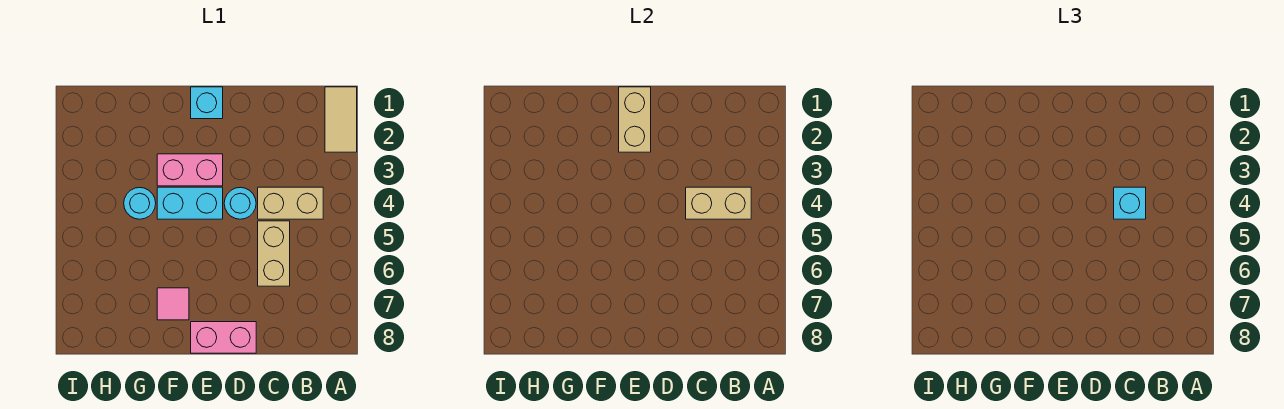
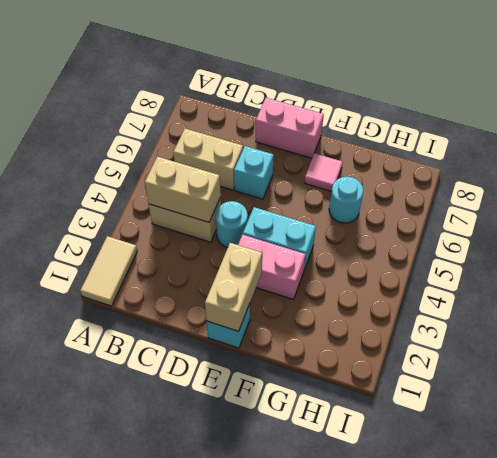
cyan 1x1 brick [1114,187,1146,219] -> cyan 1x1 brick moved to [234,146,274,199]
tan 1x2 brick [258,221,290,286] -> tan 1x2 brick turned to [173,129,243,190]
cyan 1x1 round brick [124,187,156,219] -> cyan 1x1 round brick moved to [329,177,363,223]

